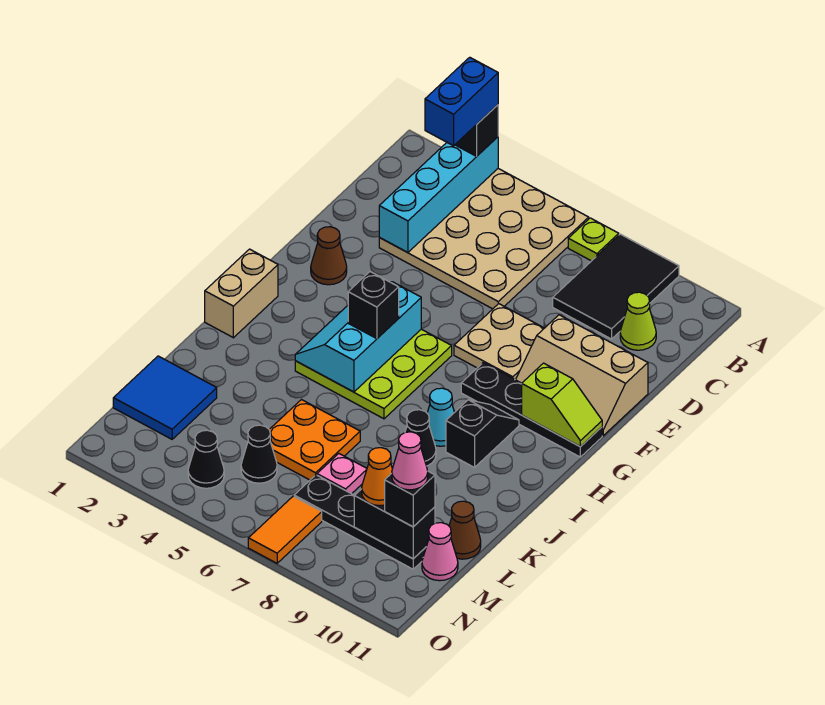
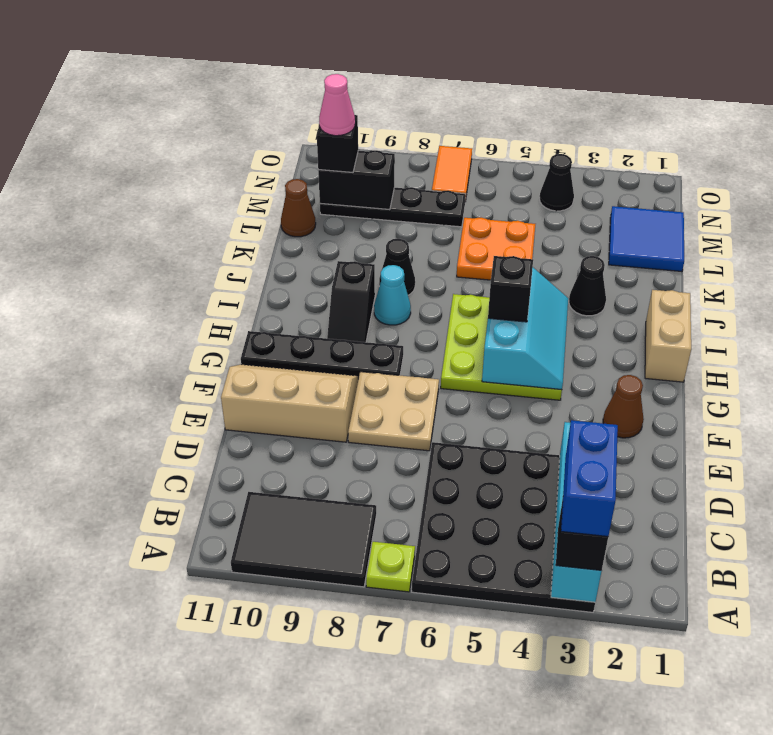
tan 4x4 plate [379,169,589,309] -> black 4x4 plate [412,442,595,612]
black 2x3 tile [553,234,679,339] -> black 2x3 tile turned to [231,492,376,587]
lime 1x1 cone [620,292,656,350] -> none
lime 1x2 slope [522,363,602,447] -> none
pink 1x1 plate [317,454,367,494] -> none
black 1x1 cone [241,425,277,483] -> black 1x1 cone moved to [569,256,606,316]
orange 1x1 cone [362,448,392,506] -> none
pink 1x1 cone [422,523,458,581] -> none

